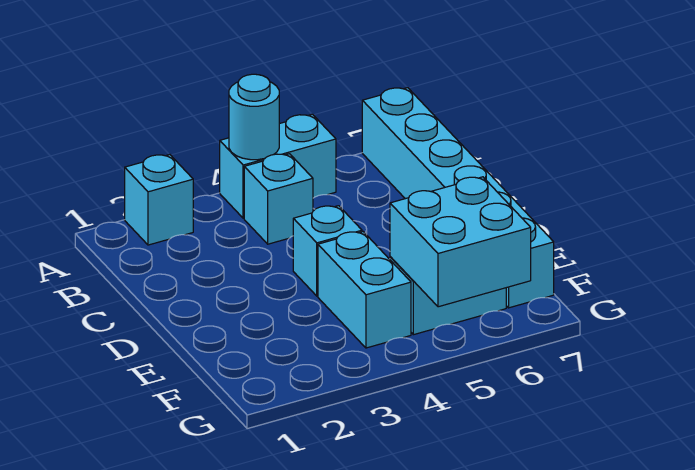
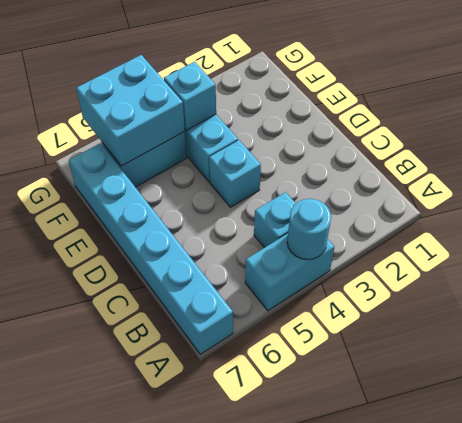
cyan 1x1 brick [125,155,193,245] -> cyan 1x1 brick moved to [164,62,216,130]

